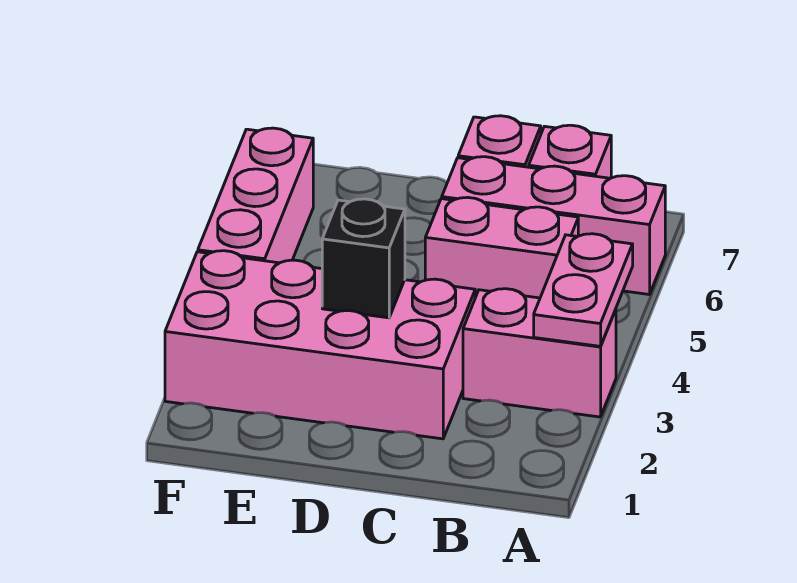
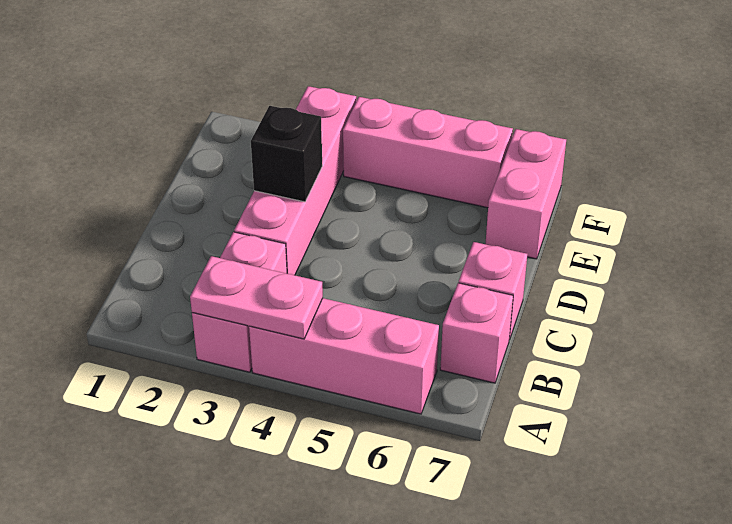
pink 1x3 brick [442,157,665,295] -> pink 1x3 brick turned to [249,298,439,414]
pink 1x2 brick [425,197,578,298] -> pink 1x2 brick moved to [486,129,566,259]
pink 2x4 brick [165,251,475,439] -> pink 1x4 brick [234,86,356,275]

